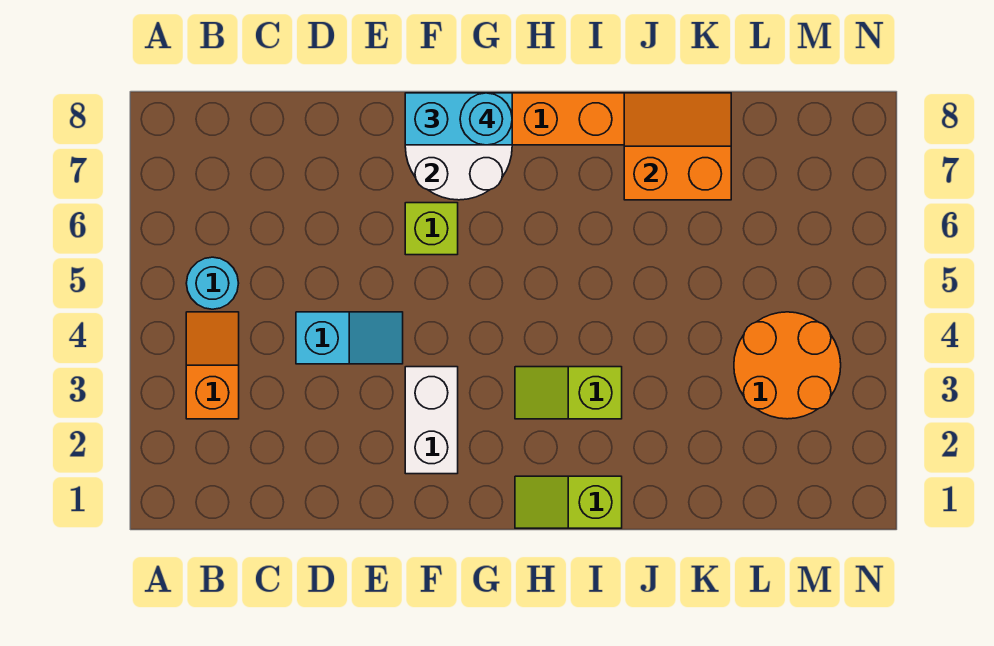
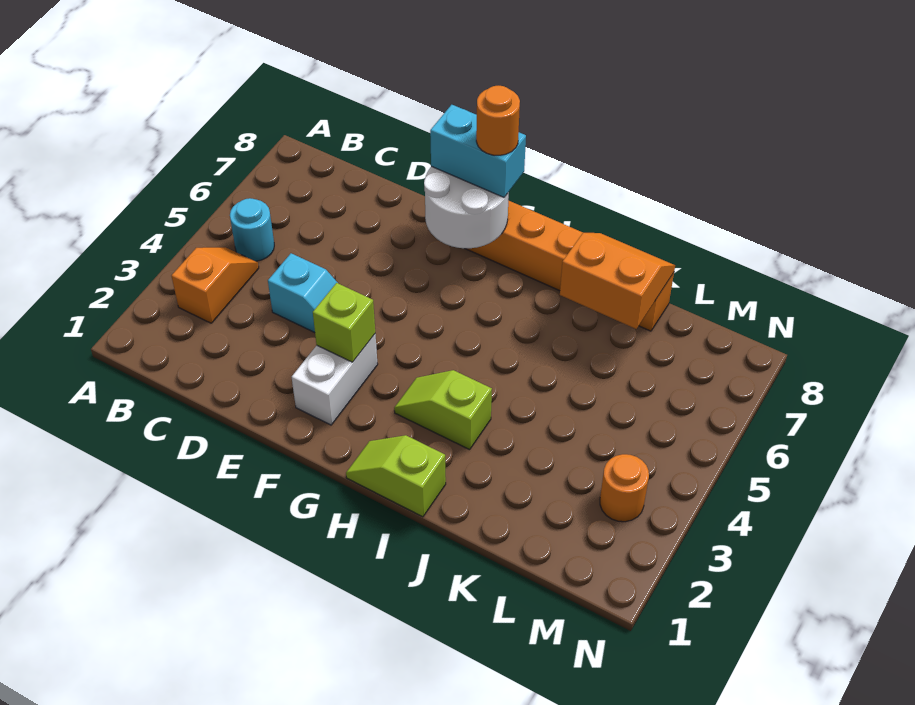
lime 1x1 brick [405,203,458,255] -> lime 1x1 brick moved to [313,283,375,362]
cyan 1x1 round brick [460,93,512,145] -> orange 1x1 round brick [476,86,520,155]
orange 2x2 round brick [734,312,841,419] -> orange 1x1 round brick [600,454,649,522]

